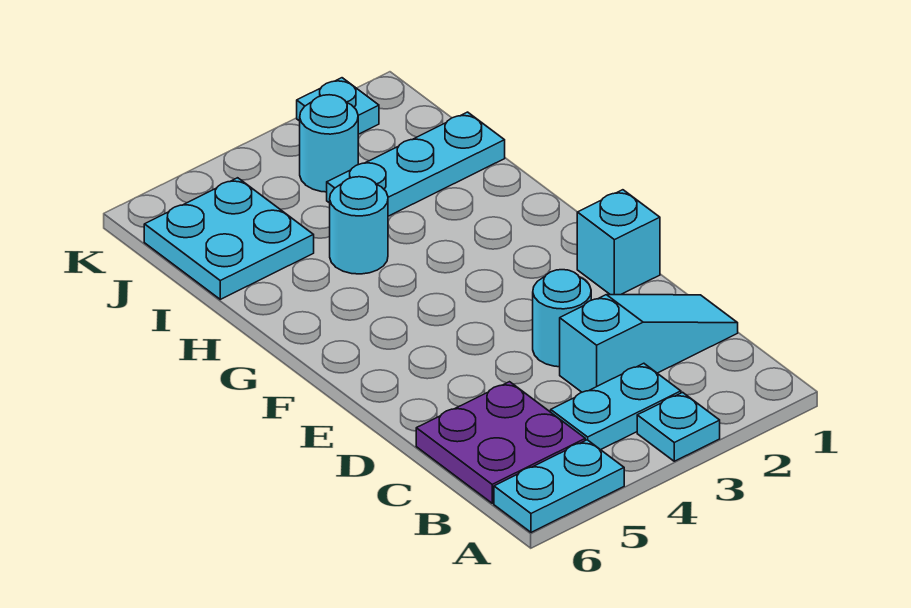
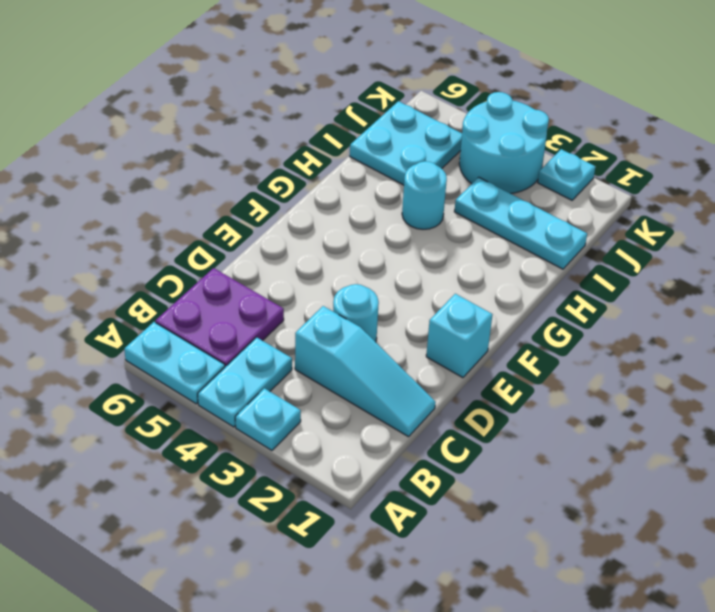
cyan 1x2 plate [551,363,681,450] -> cyan 1x2 plate turned to [198,337,292,427]
cyan 1x1 round brick [300,95,358,192] -> cyan 2x2 round brick [459,92,549,193]

